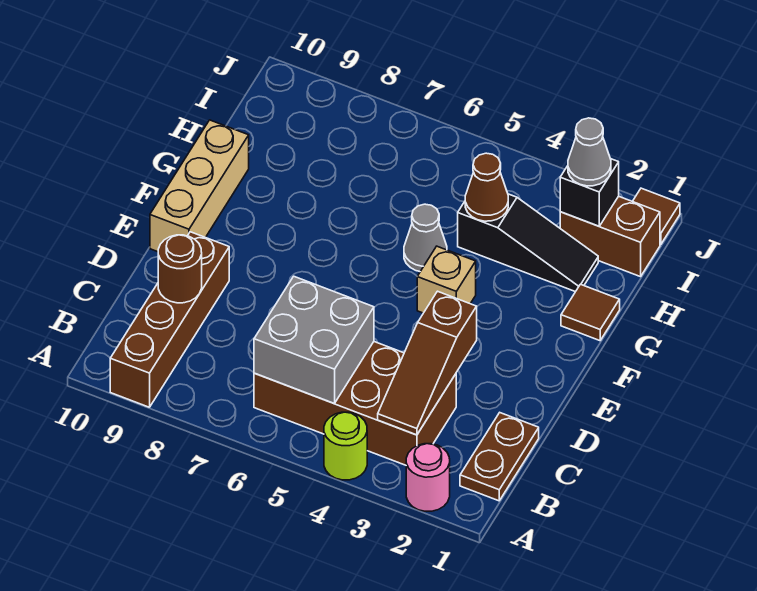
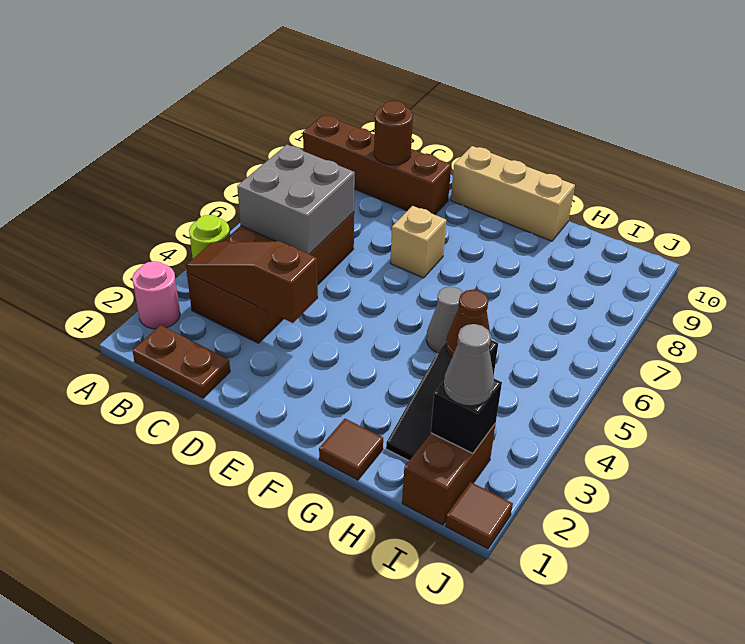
tan 1x1 brick [417,246,476,313] -> tan 1x1 brick moved to [390,206,446,278]

